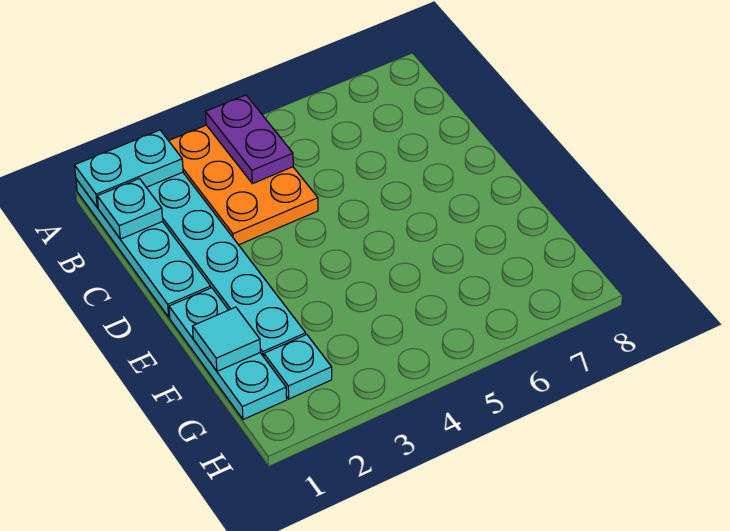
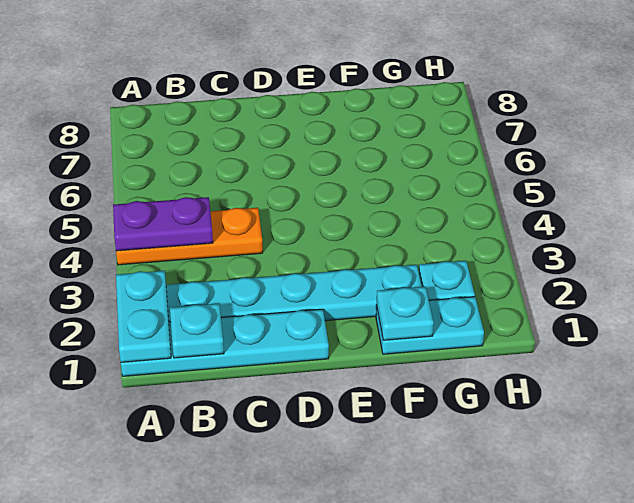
orange 2x3 plate [169,125,318,245] -> orange 1x3 plate [116,208,263,265]
cyan 1x3 plate [169,288,287,420] -> cyan 1x2 plate [376,297,484,354]
cyan 1x1 tile [192,307,260,371] -> cyan 1x1 plate [377,287,434,340]

